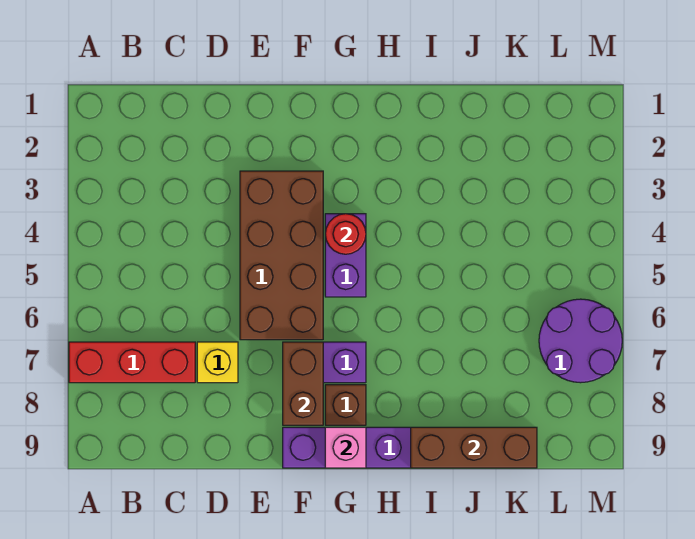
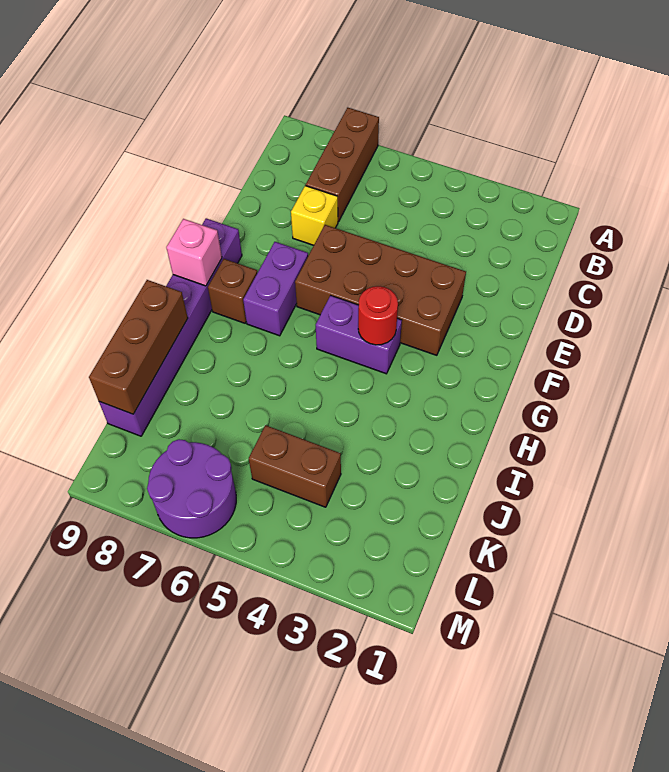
red 1x3 brick [69,342,195,383] -> brown 1x3 brick [306,108,379,222]
brown 1x2 brick [283,342,323,425] -> brown 1x2 brick moved to [249,425,341,507]

